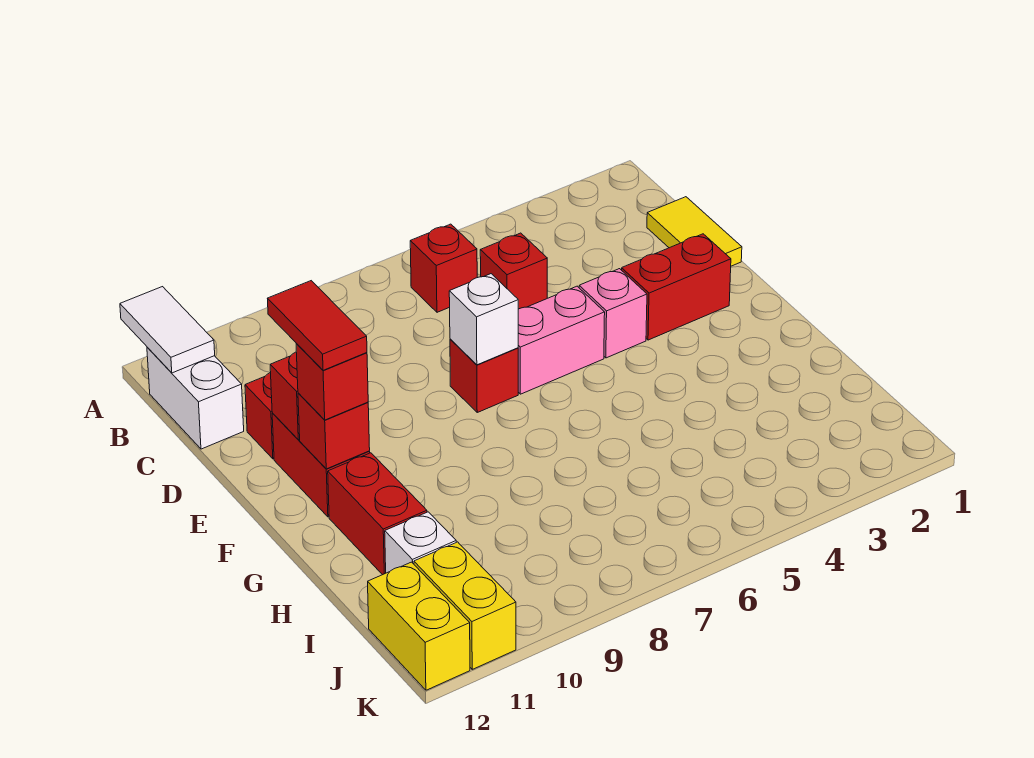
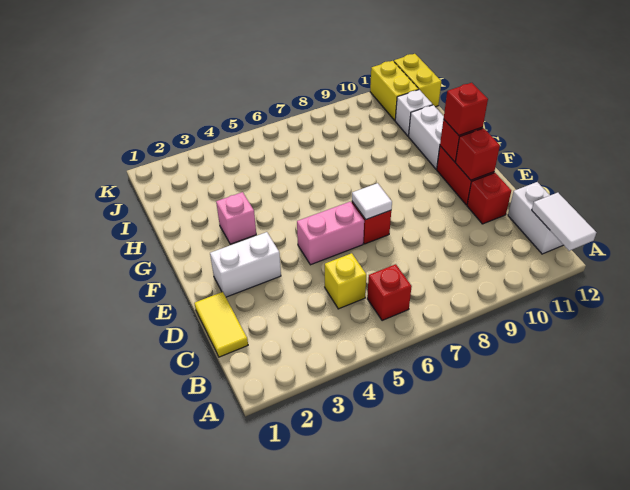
red 1x1 brick [480,233,547,309] -> yellow 1x1 brick [325,253,366,309]
red 1x2 brick [622,234,731,340] -> white 1x2 brick [210,232,281,297]
pink 1x1 brick [579,269,647,358] -> pink 1x1 brick moved to [216,192,256,244]
white 1x1 brick [449,274,518,365] -> white 1x1 tile [352,183,392,219]
red 1x2 tile [268,281,367,370] -> none
red 1x2 brick [328,453,427,575] -> white 1x2 brick [409,105,444,169]

